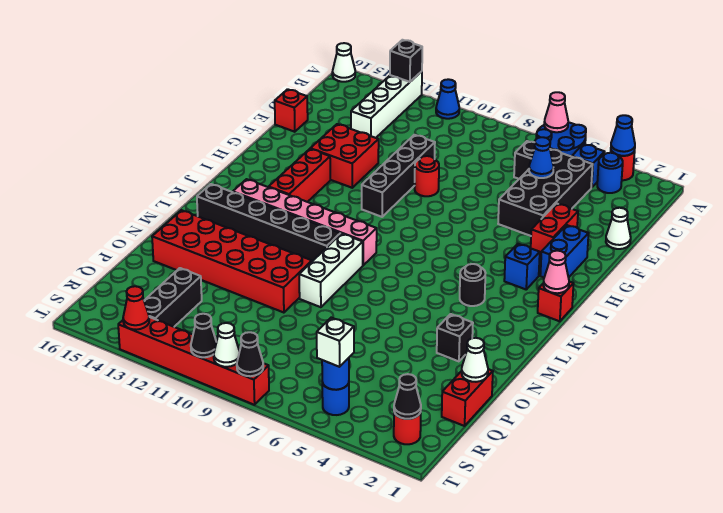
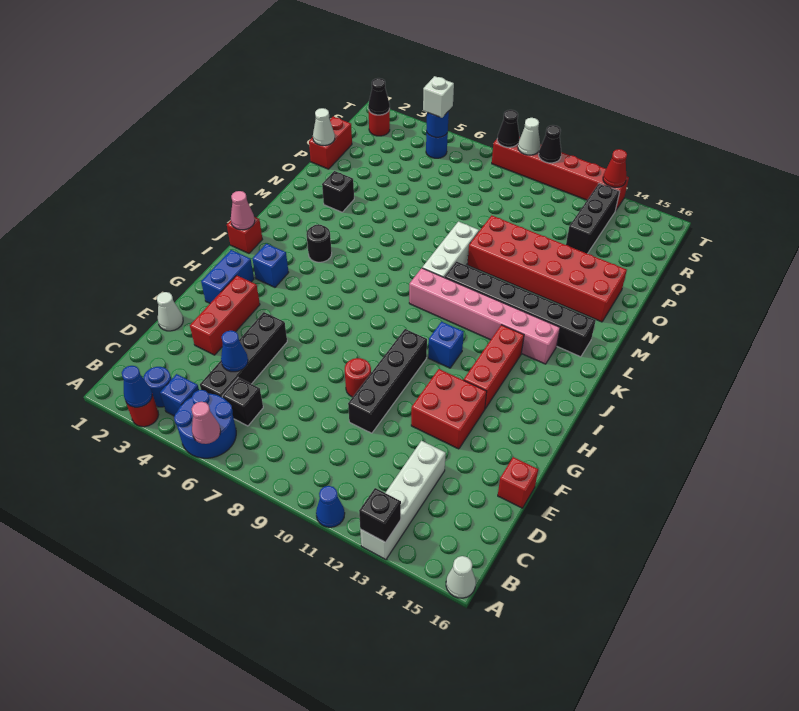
black 2x4 brick [498,149,593,236] -> black 1x4 brick [200,312,287,397]
red 1x2 brick [531,203,578,258] -> red 1x3 brick [190,275,260,355]
none -> blue 1x1 brick [428,322,464,368]

